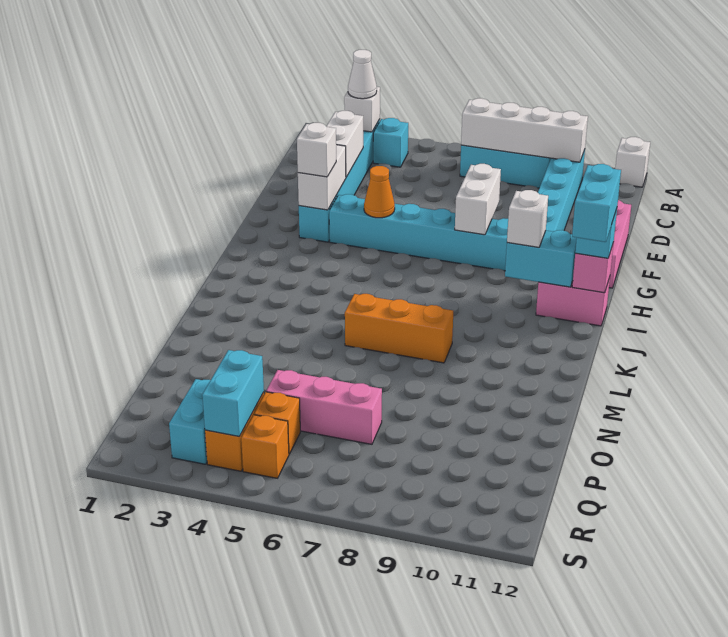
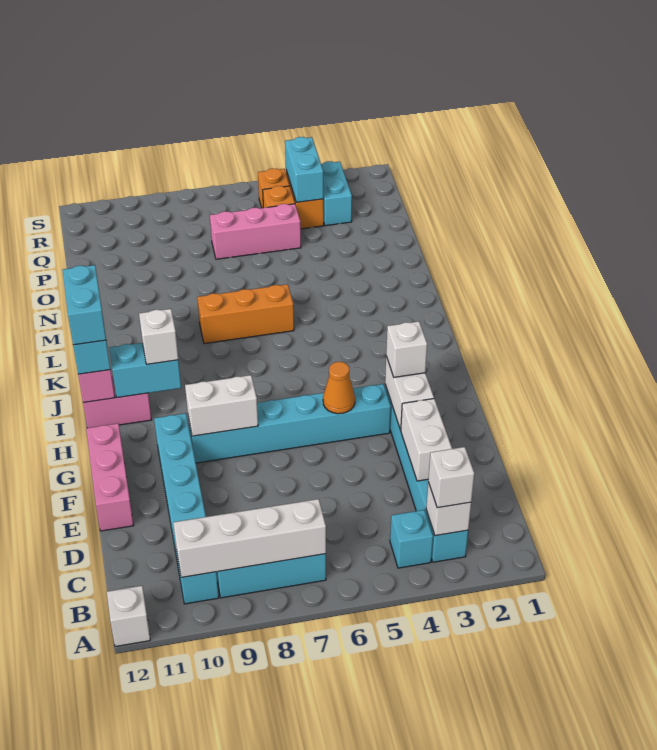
white 1x1 cone [348,50,377,99] -> white 1x1 brick [428,447,474,508]
white 1x2 brick [455,164,501,235] -> white 1x2 brick turned to [185,375,258,436]

